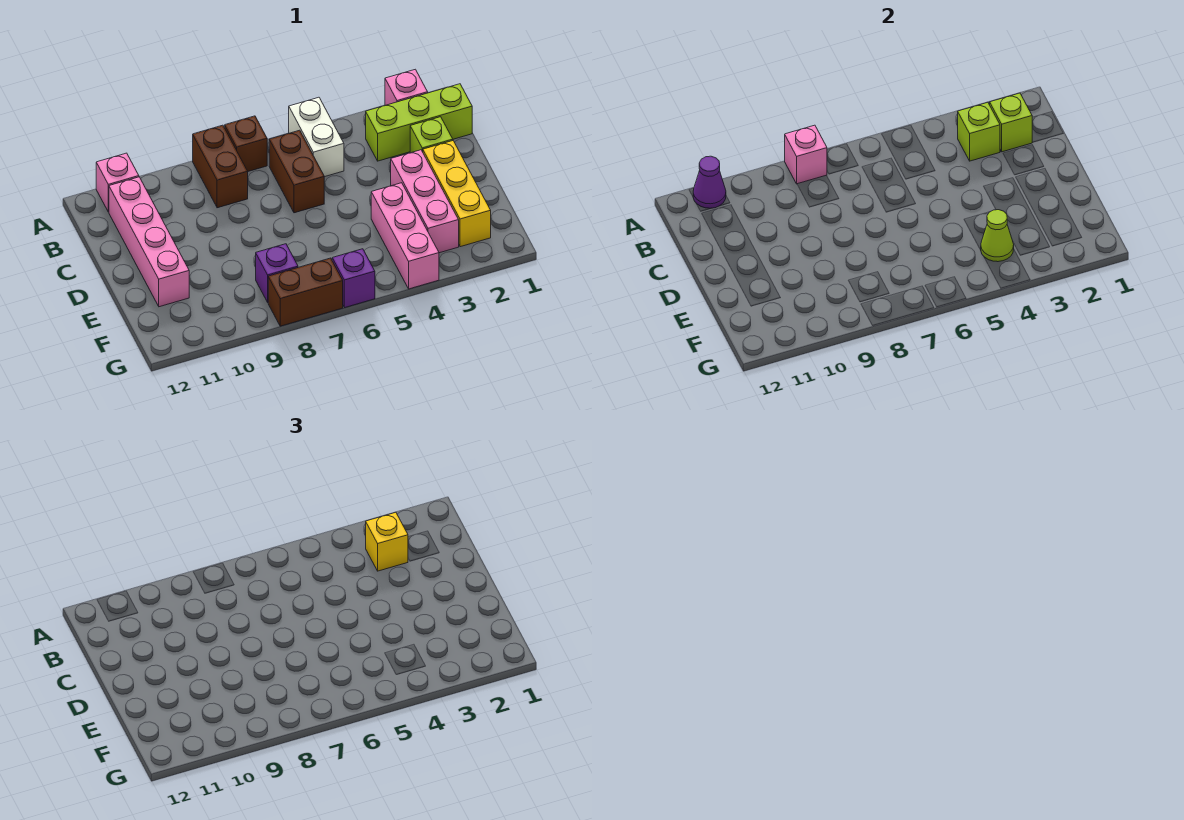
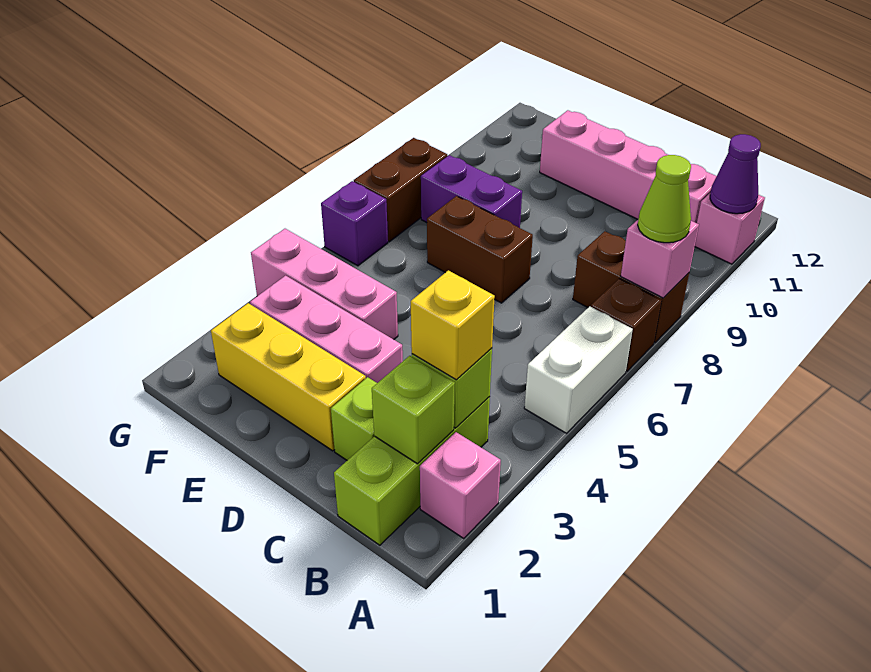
white 1x2 brick [289,97,344,177] -> white 1x2 brick turned to [524,306,633,433]
brown 1x2 brick [269,130,324,213] -> brown 1x2 brick moved to [427,196,533,303]
lime 1x1 cone [981,210,1014,262] -> lime 1x1 cone moved to [638,155,691,243]
purple 1x1 brick [256,244,298,302] -> purple 1x2 brick [421,155,522,228]

